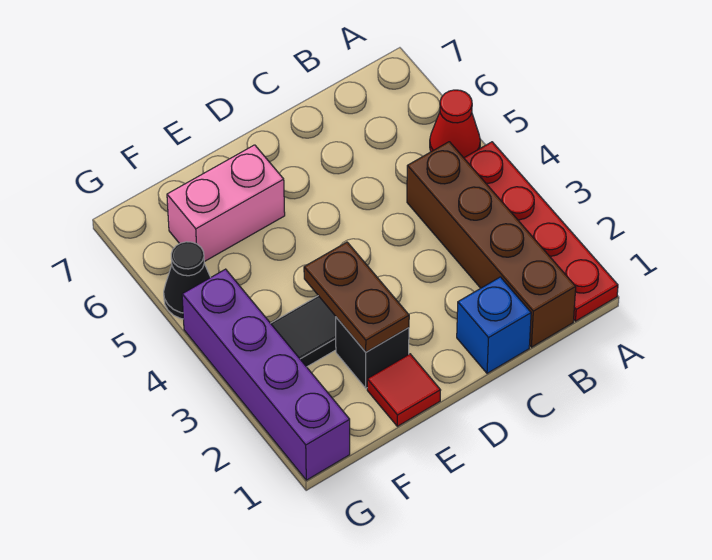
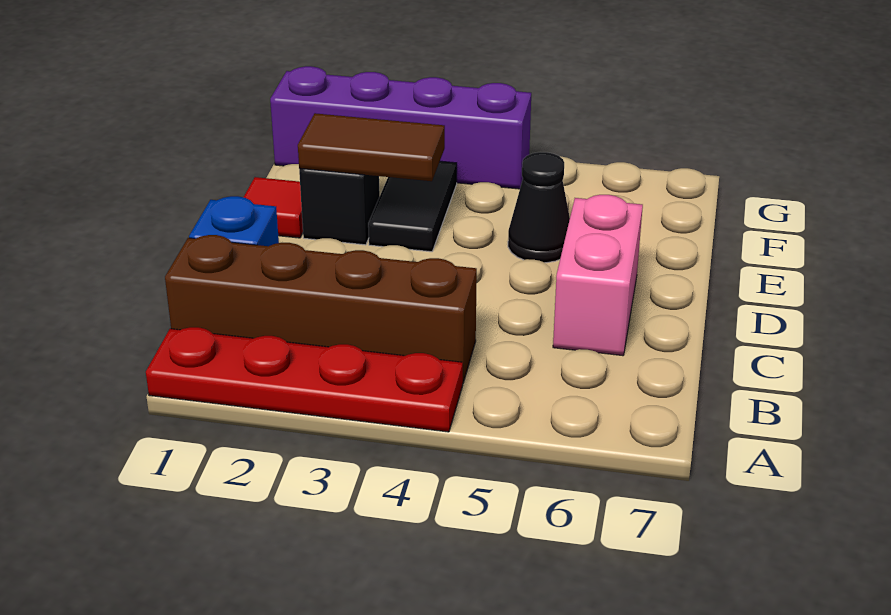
red 1x1 cone [430,90,480,158] -> none
brown 1x2 plate [304,242,409,352] -> brown 1x2 tile [298,113,445,181]
pink 1x2 brick [167,145,285,262] -> pink 1x2 brick moved to [553,195,643,356]
black 1x1 cone [164,242,211,319] -> black 1x1 cone moved to [508,152,570,263]

